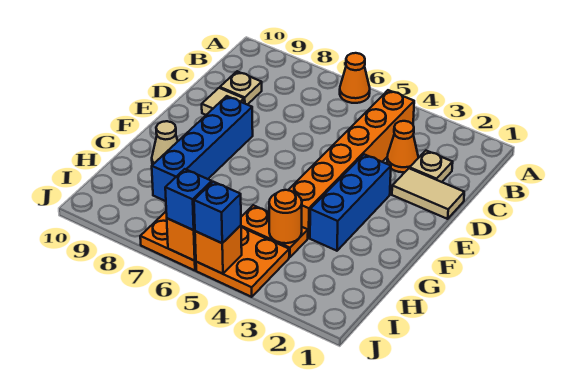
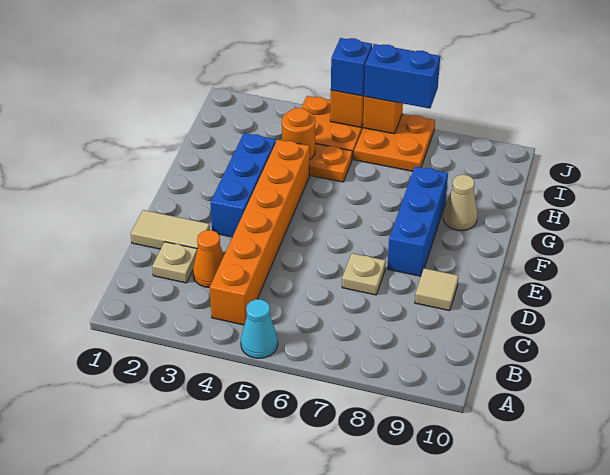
none -> cyan 1x1 cone [241,299,278,358]
orange 1x1 cone [340,53,370,103] -> none
tan 1x1 plate [220,71,262,105] -> tan 1x1 plate moved to [342,253,386,295]
blue 1x4 brick [152,96,253,201] -> blue 1x3 brick [387,166,448,276]
blue 1x1 brick [165,169,212,230] -> blue 1x2 brick [364,44,440,108]

